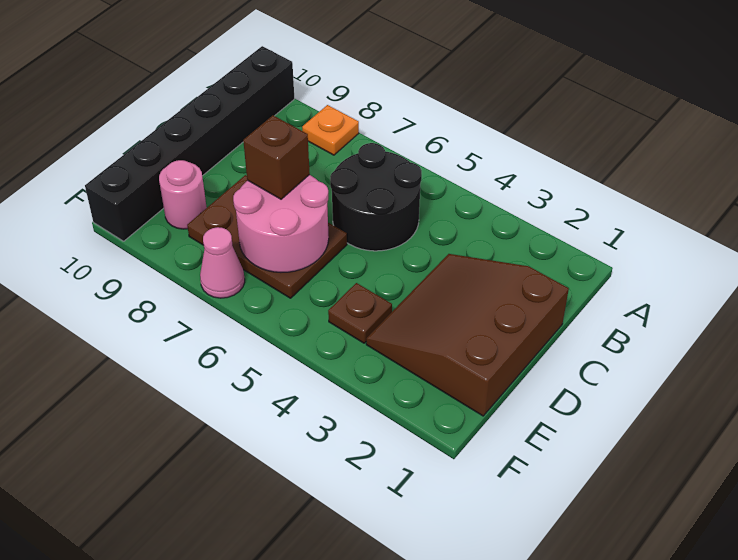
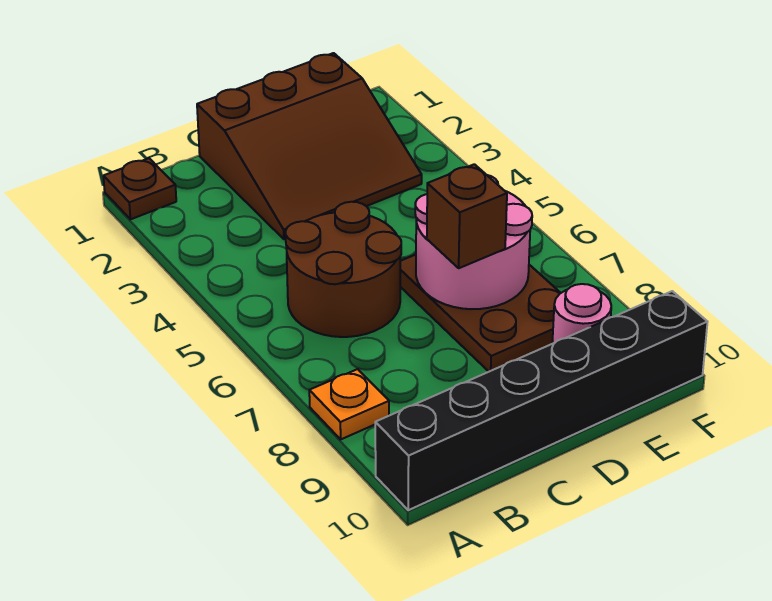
black 2x2 round brick [330,143,422,251] -> brown 2x2 round brick [286,202,401,337]
brown 1x1 plate [328,283,392,343] -> brown 1x1 plate moved to [103,158,176,219]
pink 1x1 cone [200,227,245,298] -> none

